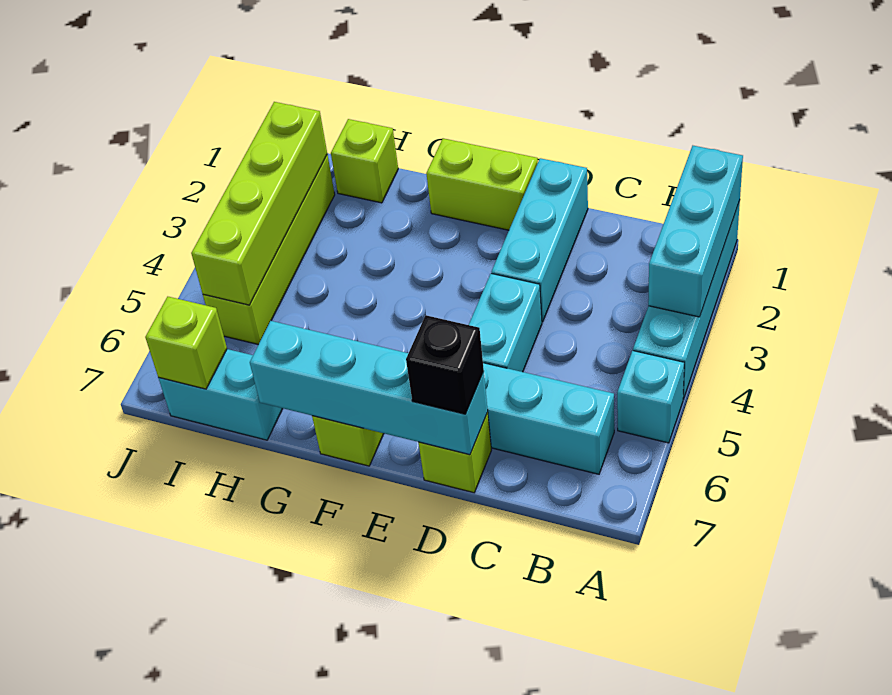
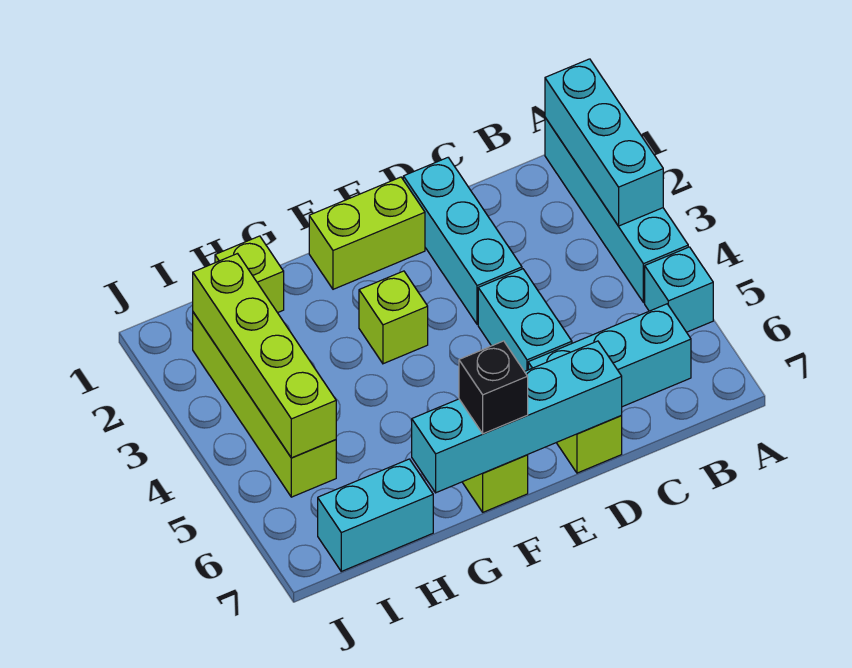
black 1x1 brick [406,315,484,414] -> black 1x1 brick moved to [459,341,528,434]
lime 1x1 brick [145,297,227,389] -> lime 1x1 brick moved to [359,271,428,364]

